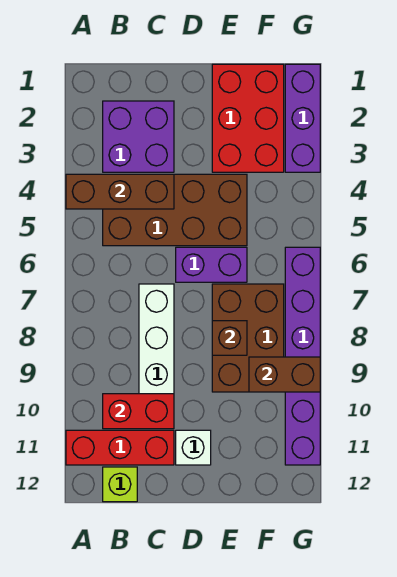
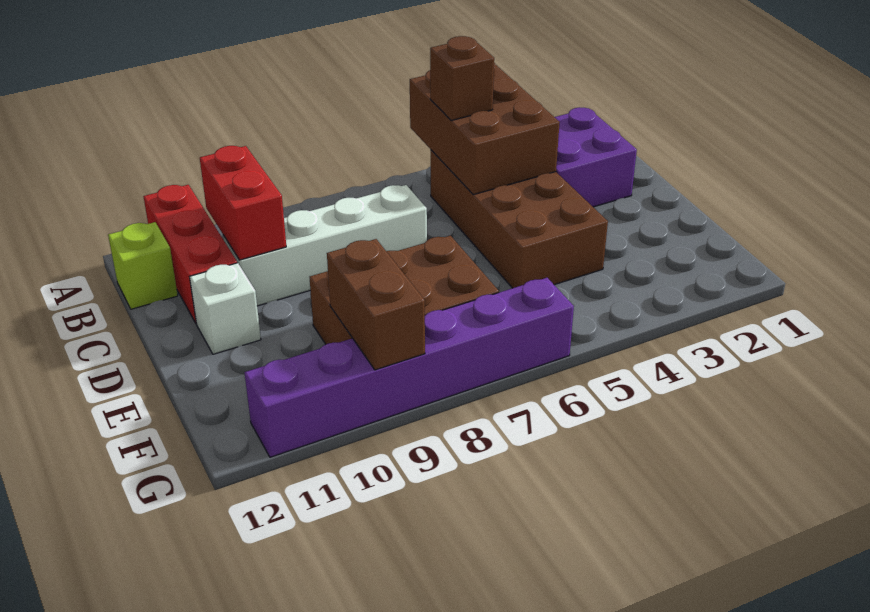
brown 1x3 brick [66,174,174,209] -> brown 2x3 brick [410,63,560,195]
purple 1x2 brick [176,247,247,282] -> none
red 2x3 brick [212,64,284,172] -> none
brown 1x1 brick [212,321,247,355] -> brown 1x1 brick moved to [430,36,494,120]
purple 1x3 brick [285,64,320,172] -> none

